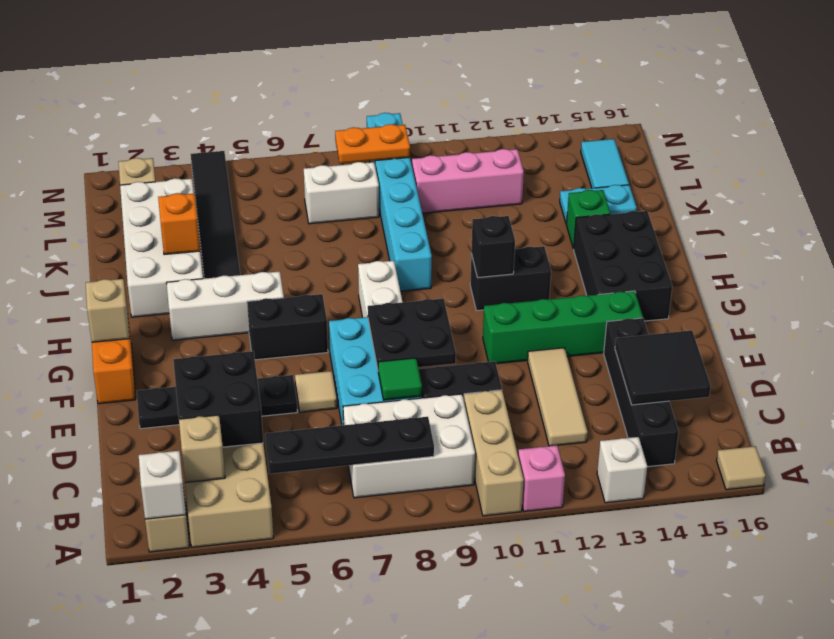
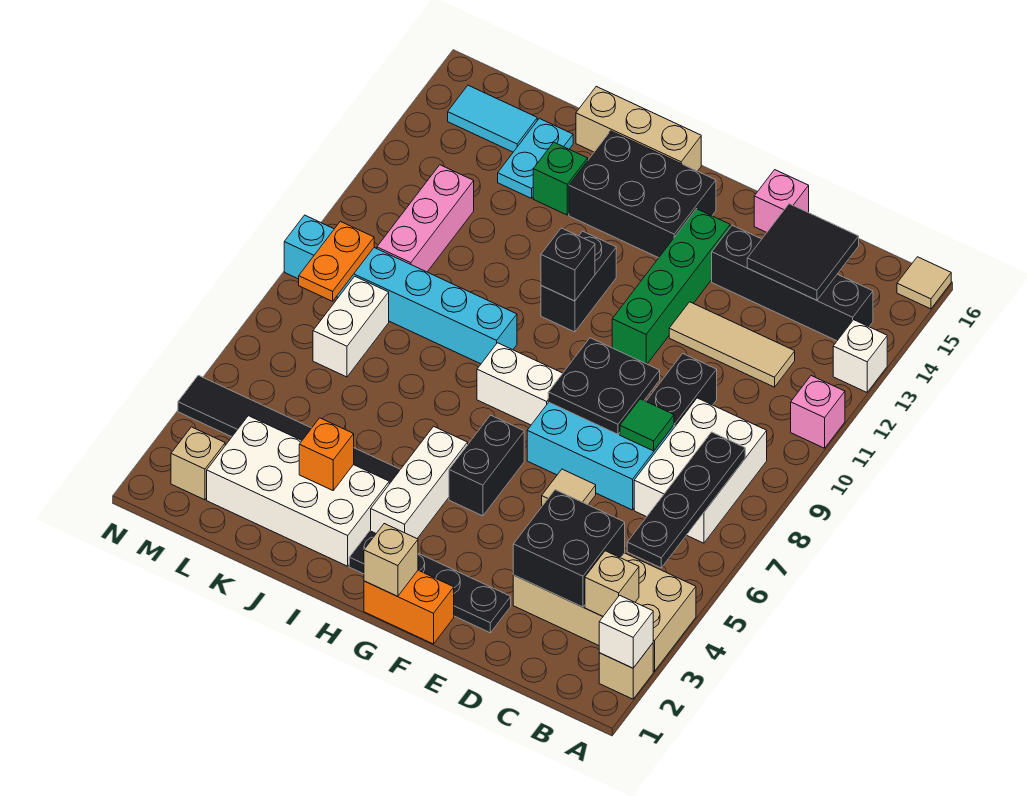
tan 1x3 brick [464,390,524,516] -> tan 1x3 brick moved to [576,87,701,171]
black 1x4 plate [137,375,298,429] -> black 1x4 plate turned to [349,531,511,633]
none -> pink 1x1 brick [754,170,809,232]

